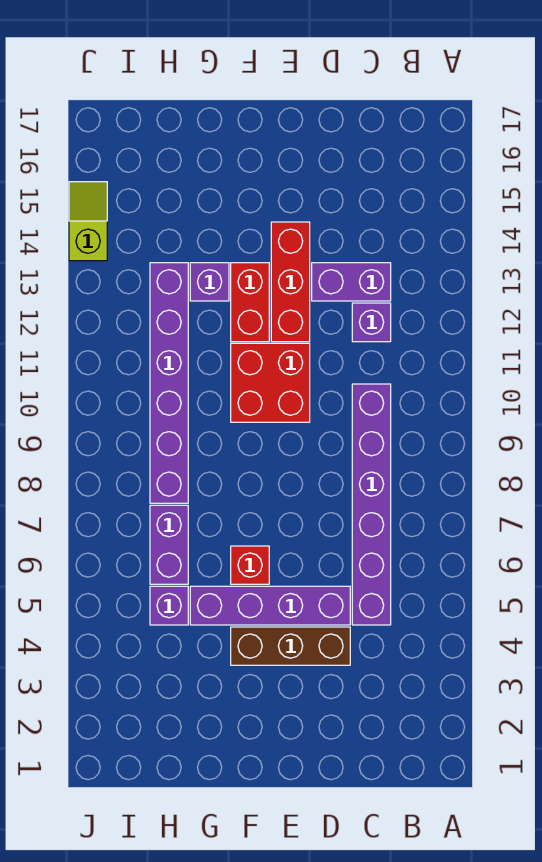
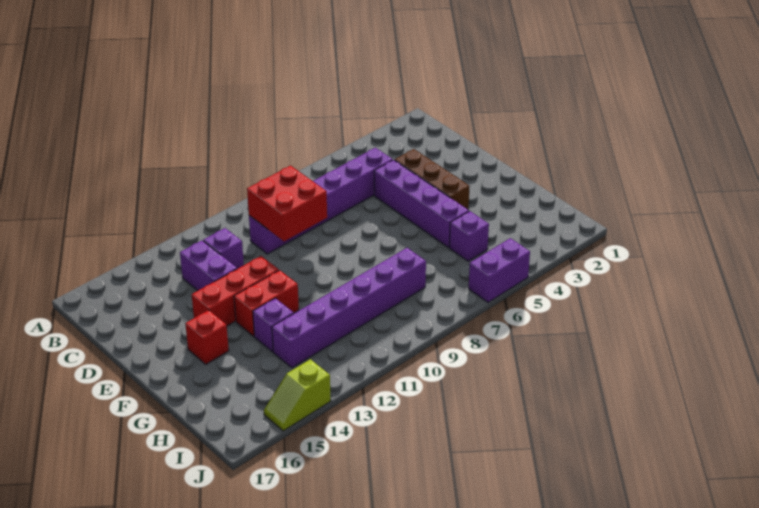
red 2x2 brick [231,343,310,422] -> red 2x2 brick moved to [247,166,327,241]
red 1x1 brick [231,546,269,584] -> red 1x1 brick moved to [185,310,229,364]
purple 1x2 brick [150,505,188,584] -> purple 1x2 brick moved to [469,238,530,302]

